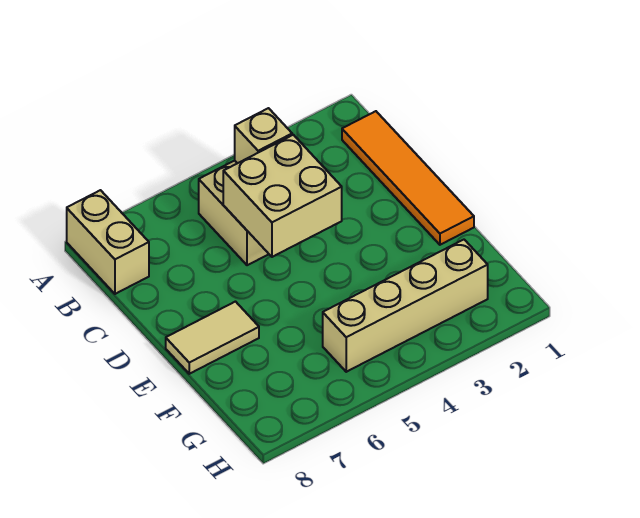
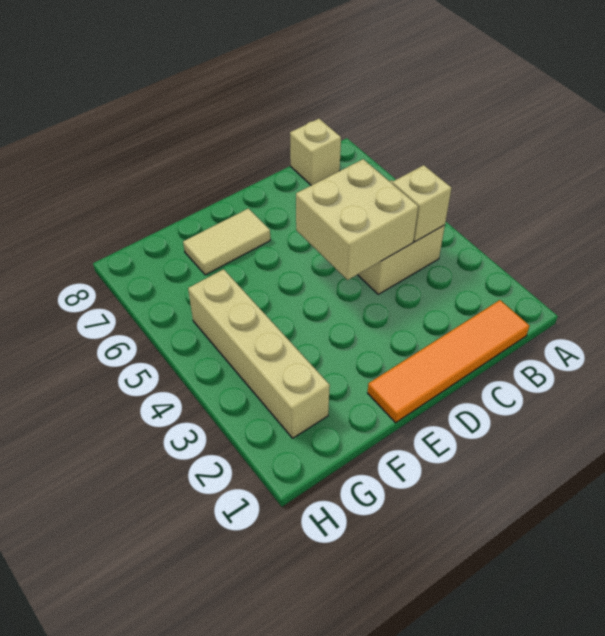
tan 1x2 brick [67,190,149,294] -> tan 1x1 brick [290,119,341,185]
tan 1x2 tile [166,302,259,374] -> tan 1x2 tile turned to [183,208,270,275]

